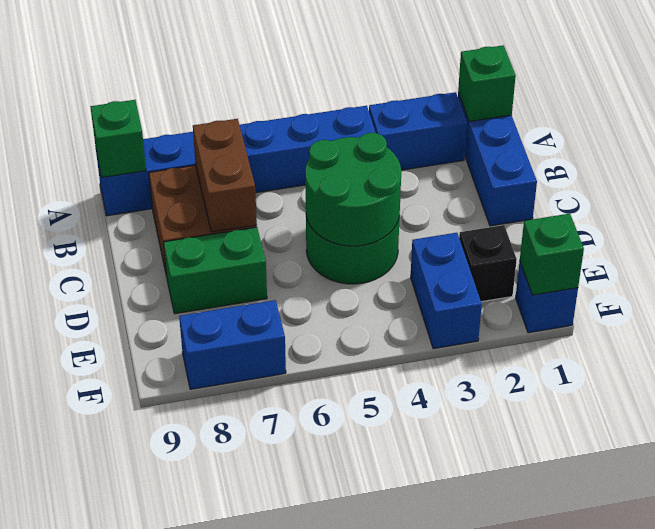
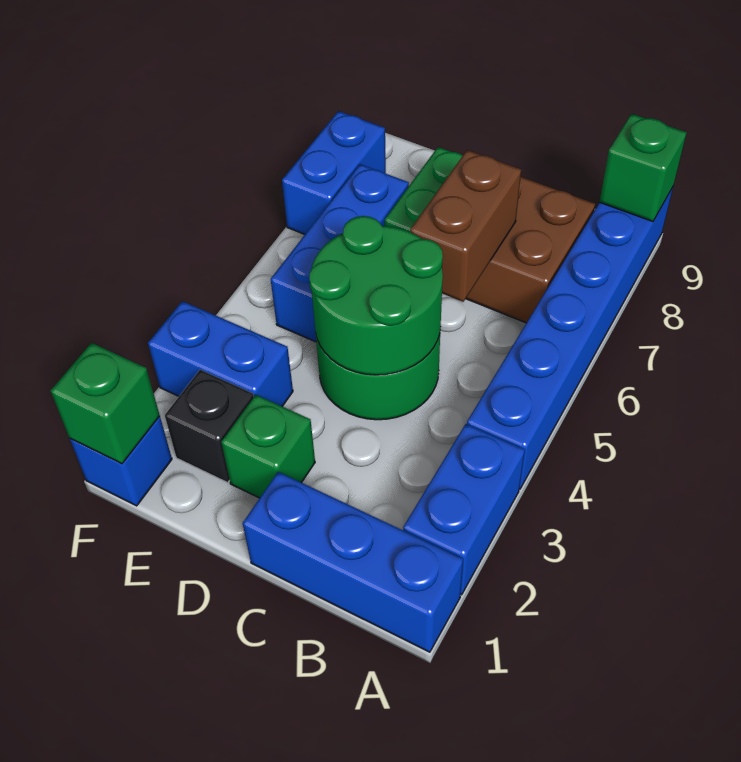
green 1x1 brick [458,45,516,122] -> green 1x1 brick moved to [221,395,315,498]
brown 1x2 brick [193,119,257,232] -> brown 1x2 brick turned to [410,150,521,302]
none -> blue 1x3 brick [271,164,409,342]

